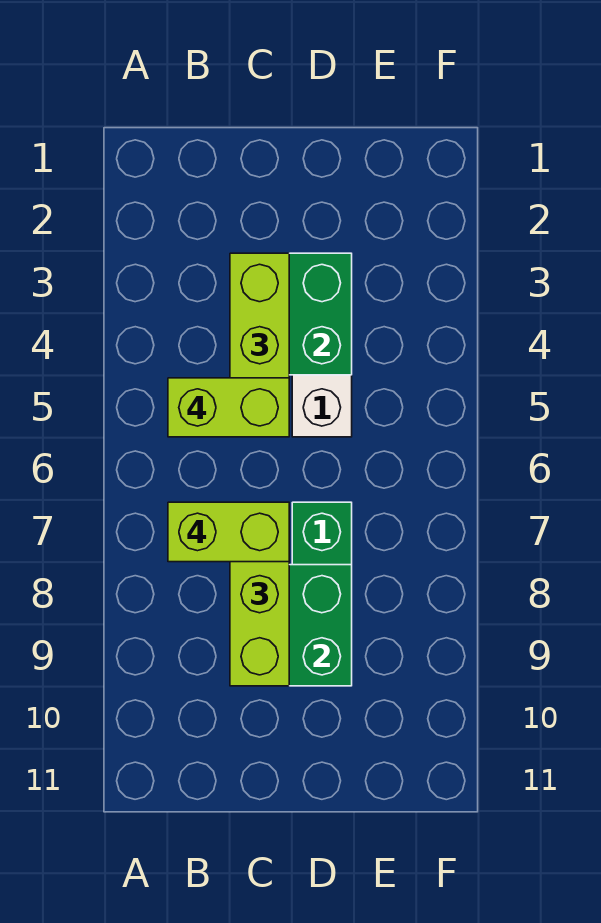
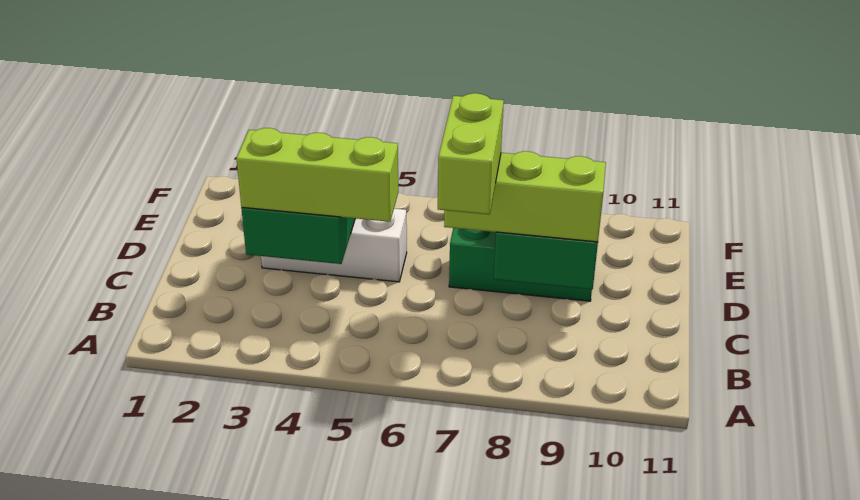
lime 1x2 brick [168,378,289,437] -> none

